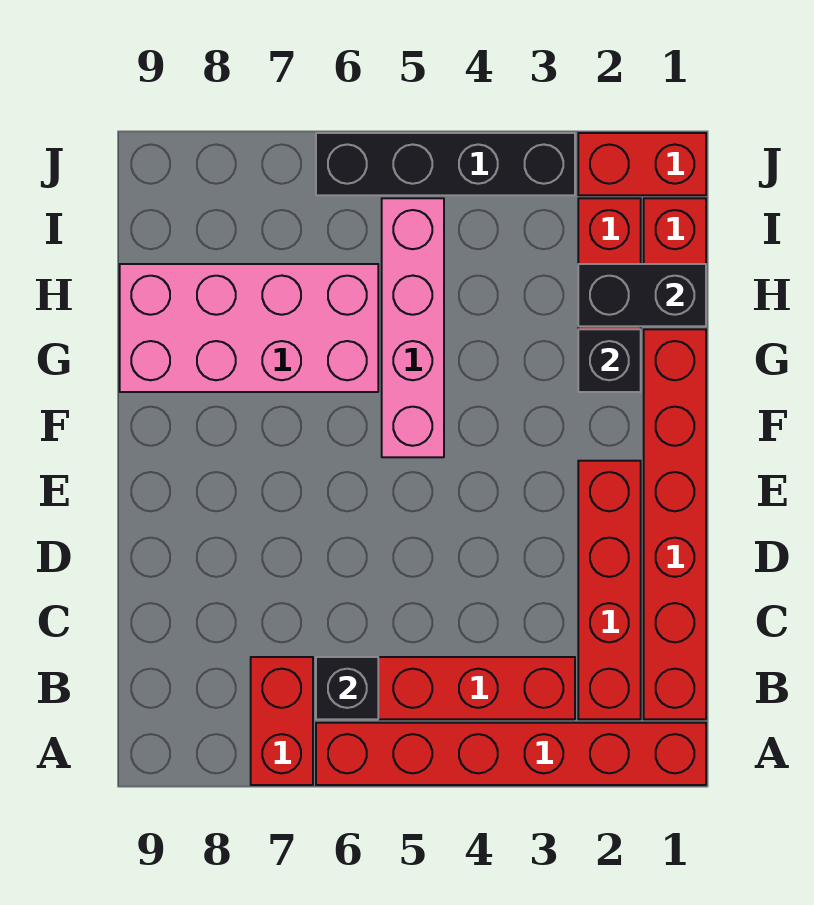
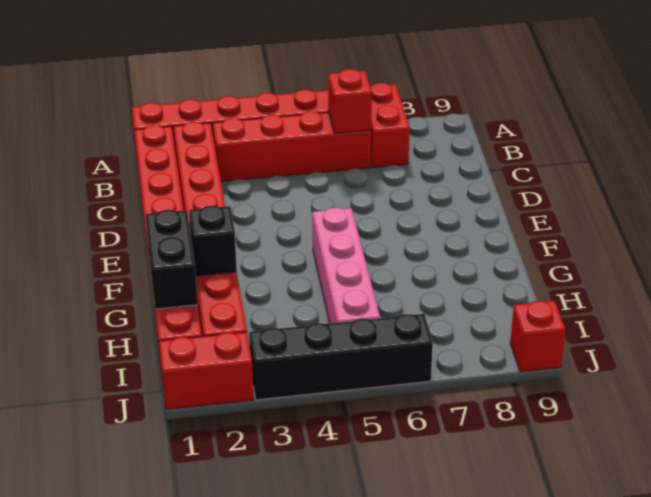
black 1x1 brick [316,657,378,719] -> red 1x1 brick [328,69,372,134]
pink 2x4 brick [120,264,378,392] -> none
black 1x2 brick [578,264,706,326] -> black 1x2 brick turned to [145,210,197,309]
none -> red 1x1 brick [510,300,565,372]

